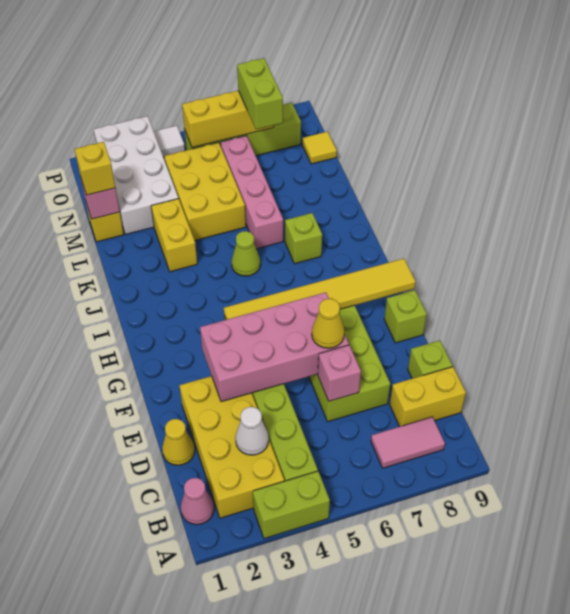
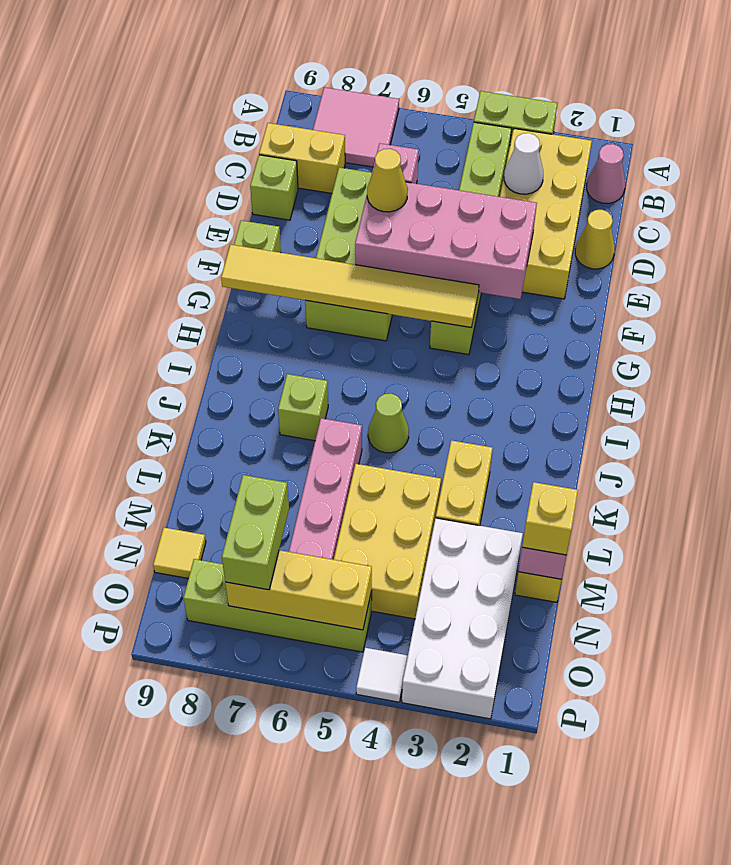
pink 1x2 tile [371,417,445,468] -> pink 2x2 tile [313,87,399,167]

